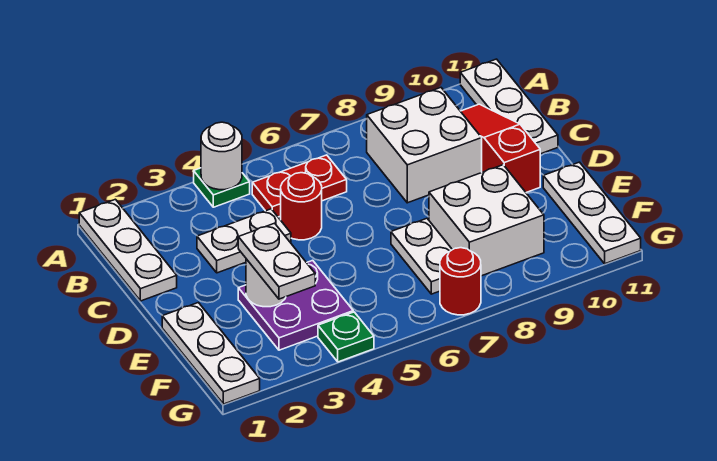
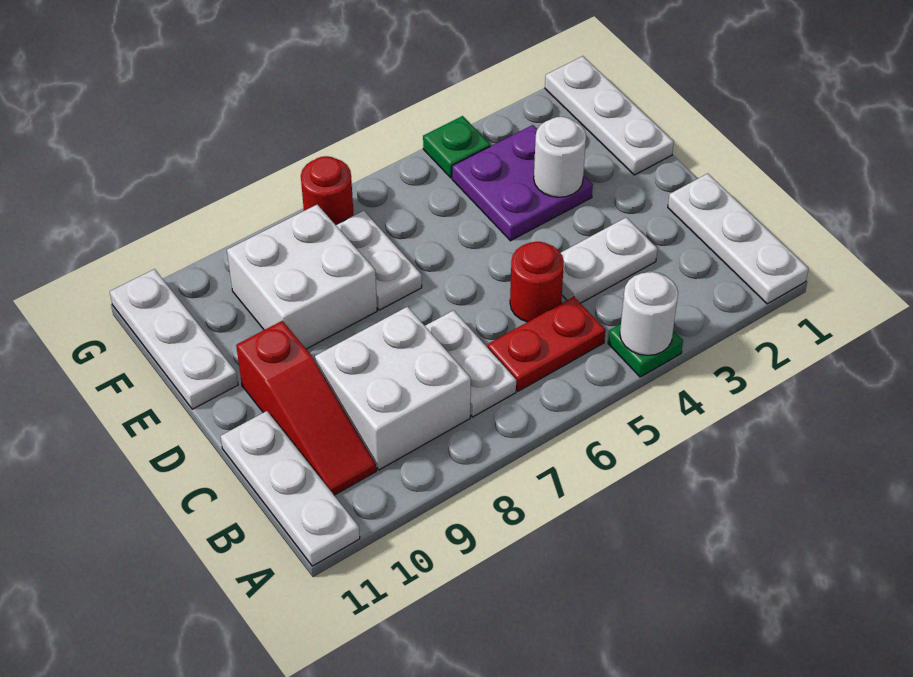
white 1x2 plate [238,223,315,299] -> white 1x2 plate moved to [425,310,516,417]

